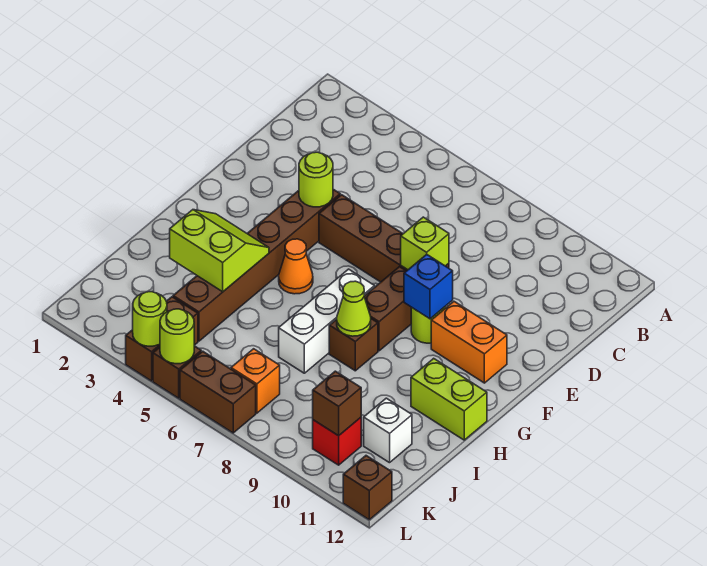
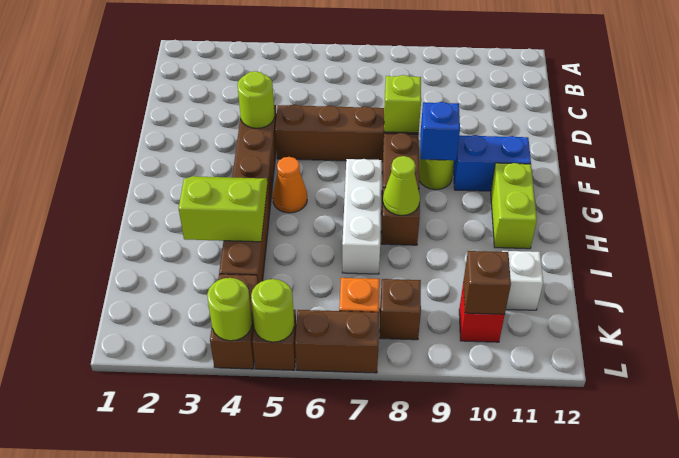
orange 1x2 brick [431,302,507,383] -> blue 1x2 brick [453,135,531,191]
lime 1x2 brick [411,358,487,440] -> lime 1x2 brick turned to [491,163,537,249]
brown 1x1 brick [343,456,392,520] -> brown 1x1 brick moved to [380,279,421,340]

